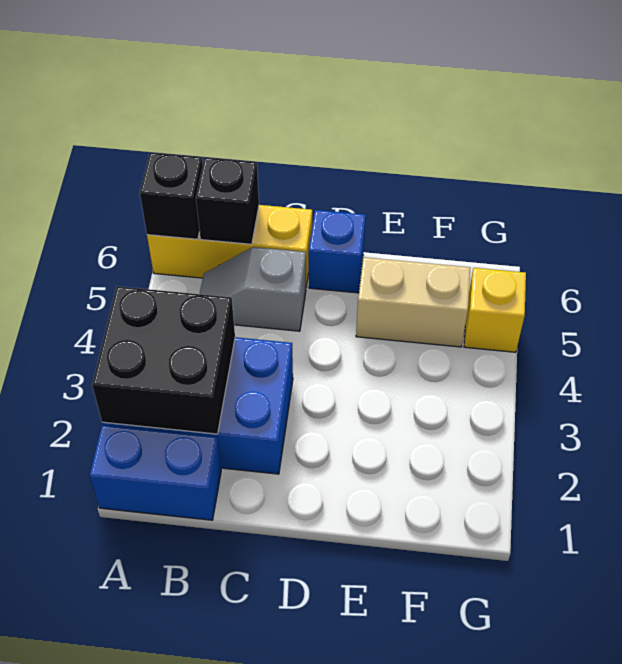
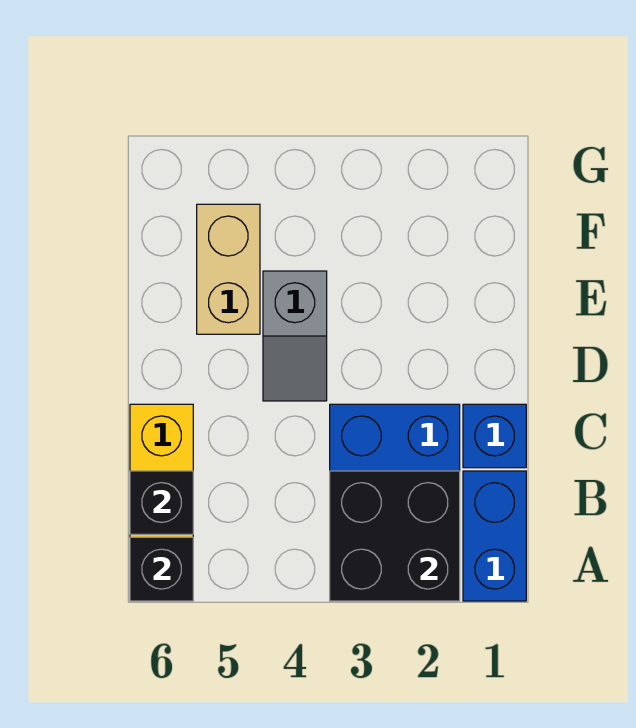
grey 1x2 slope [200,247,306,331] -> grey 1x2 slope moved to [263,271,327,401]
blue 1x1 brick [309,210,365,293] -> blue 1x1 brick moved to [463,404,526,468]
yellow 1x1 brick [464,268,526,352] -> none

